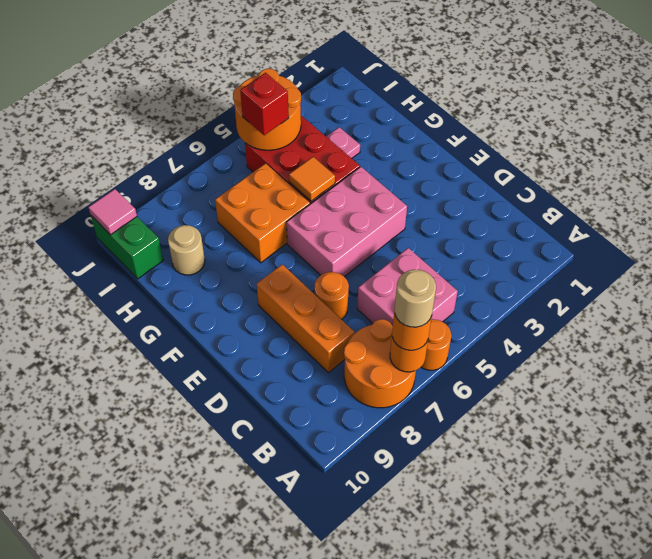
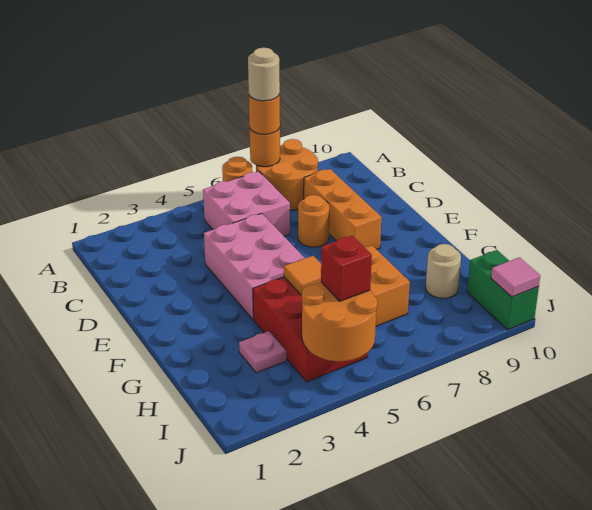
pink 2x3 brick [286,167,407,277] -> pink 2x3 brick turned to [204,213,305,320]

